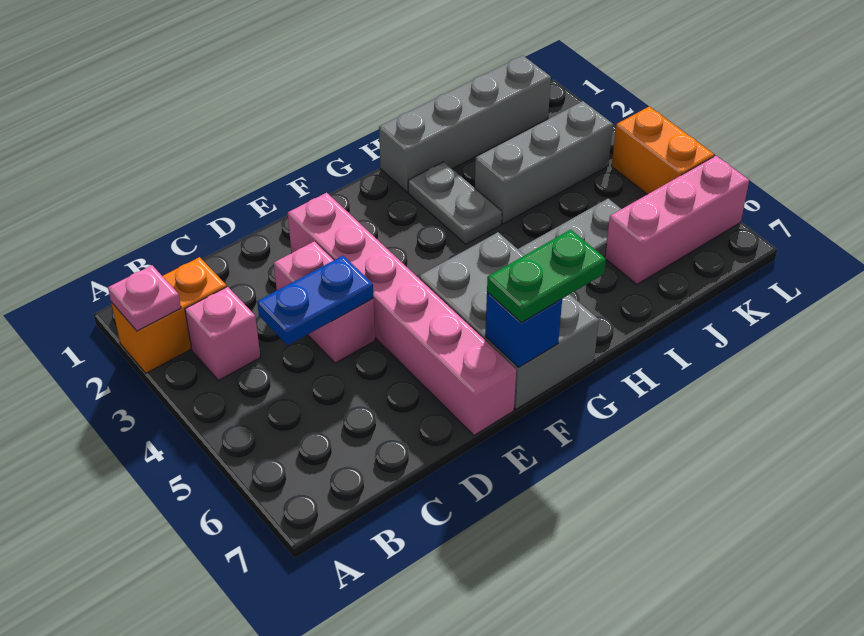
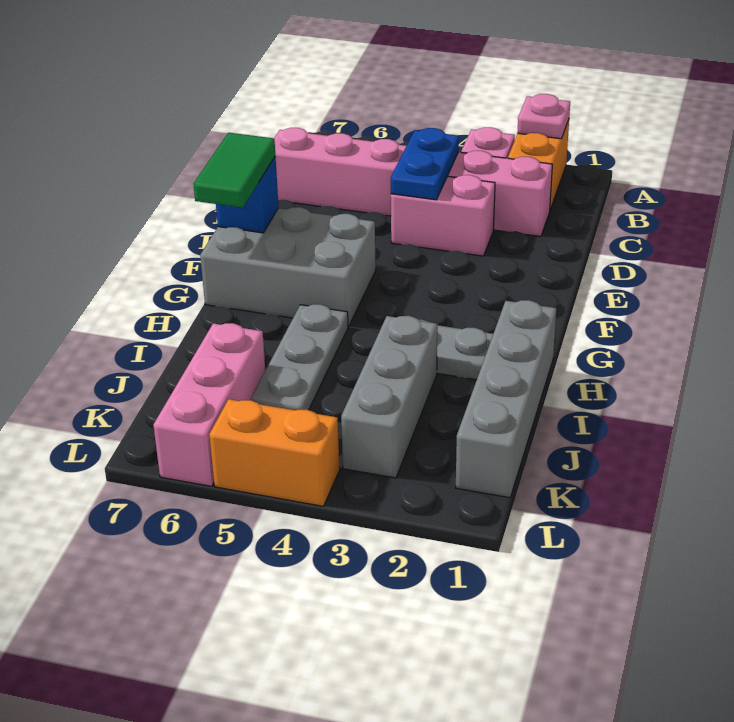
pink 1x6 brick [288,193,516,435] -> pink 1x6 brick moved to [274,128,552,236]
green 1x2 plate [487,230,606,322] -> green 1x2 tile [194,133,275,208]

